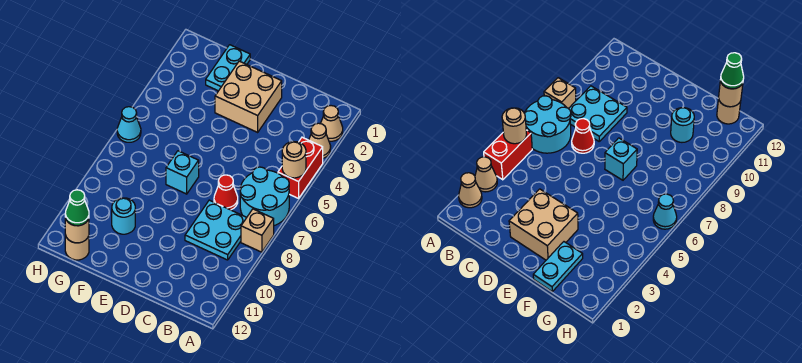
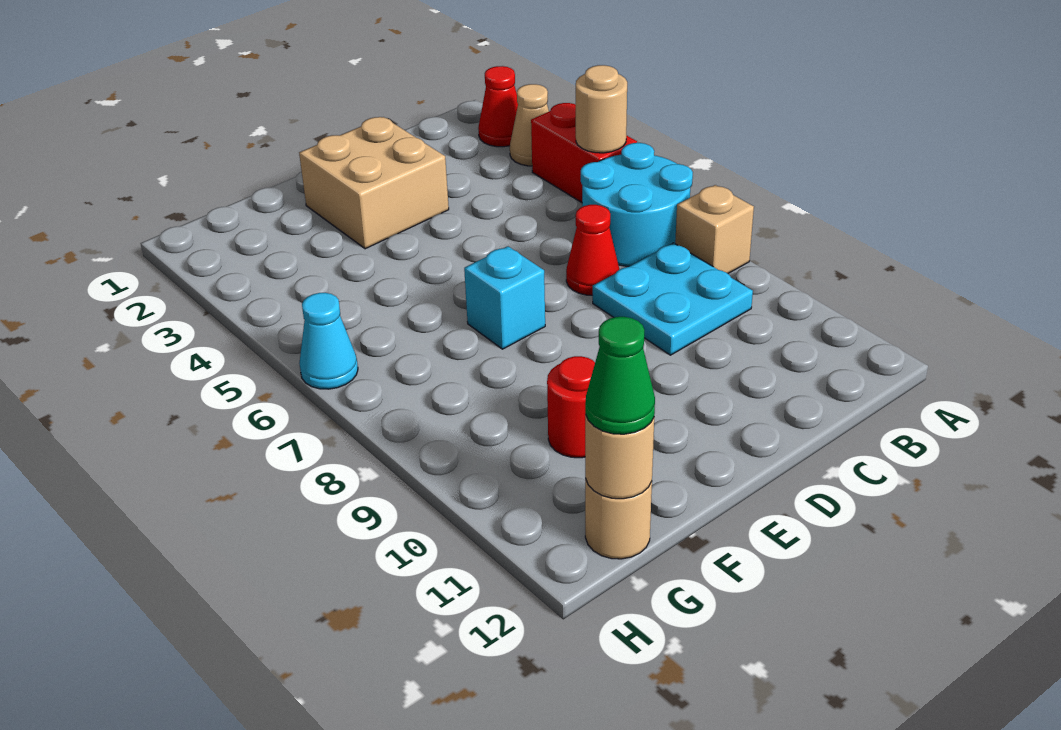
tan 1x1 cone [321,106,343,141] -> red 1x1 cone [478,66,518,147]
cyan 1x2 plate [206,45,250,91] -> none
cyan 1x1 round brick [112,198,135,234] -> red 1x1 round brick [547,356,595,458]

